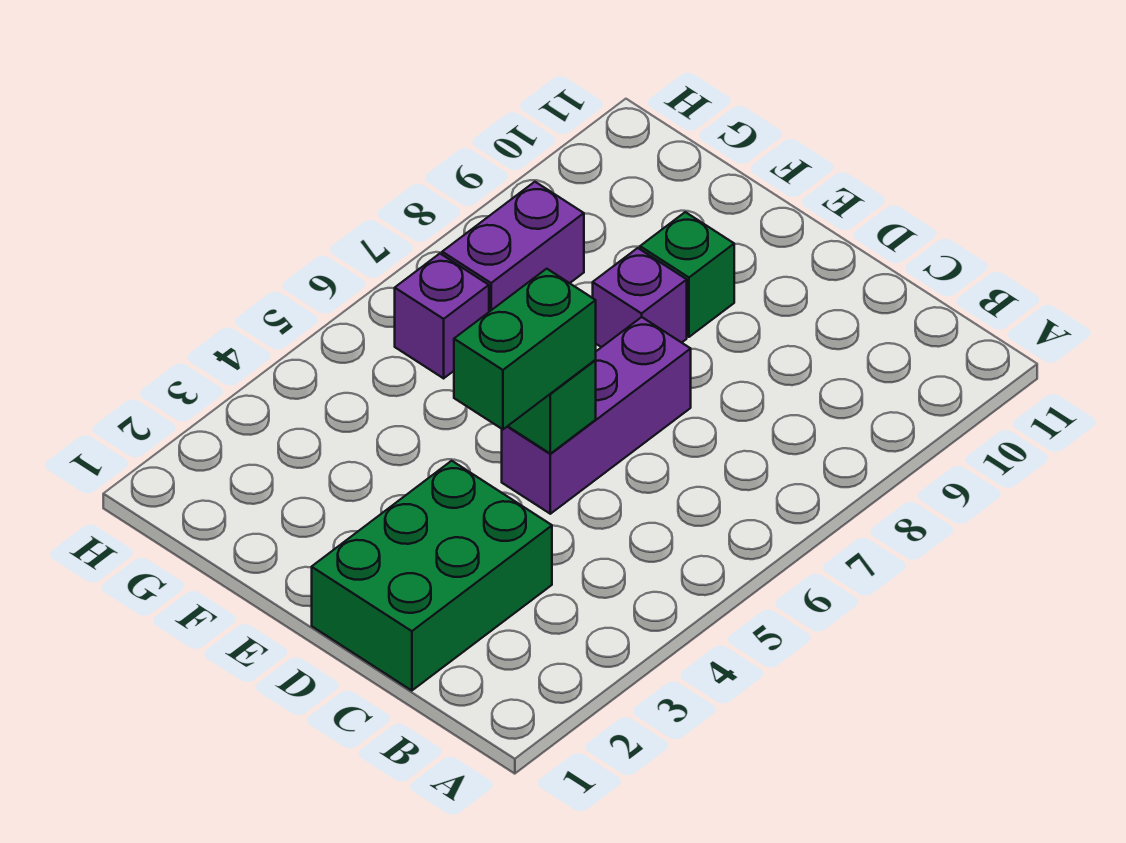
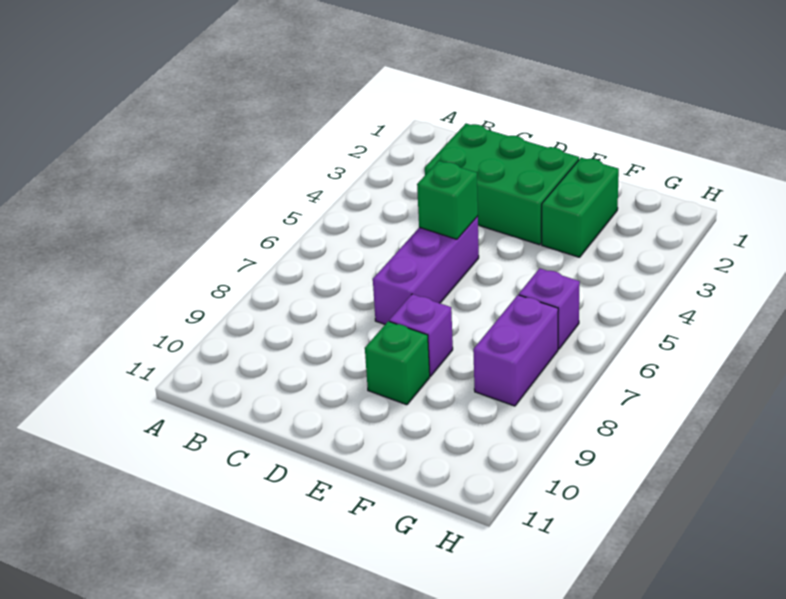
green 2x3 brick [312,461,552,691] -> green 2x3 brick turned to [425,124,579,245]
green 1x2 brick [454,269,596,429] -> green 1x2 brick moved to [542,158,619,257]

